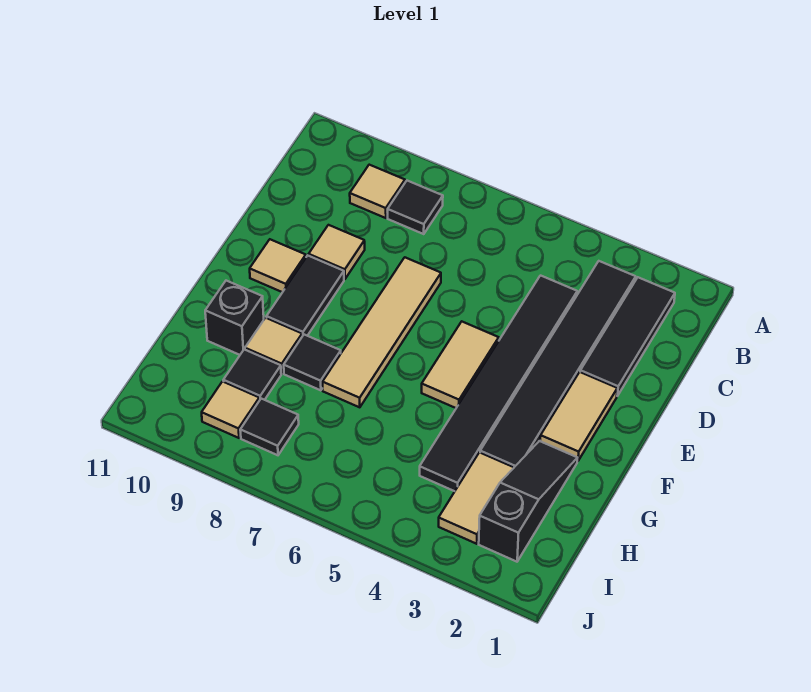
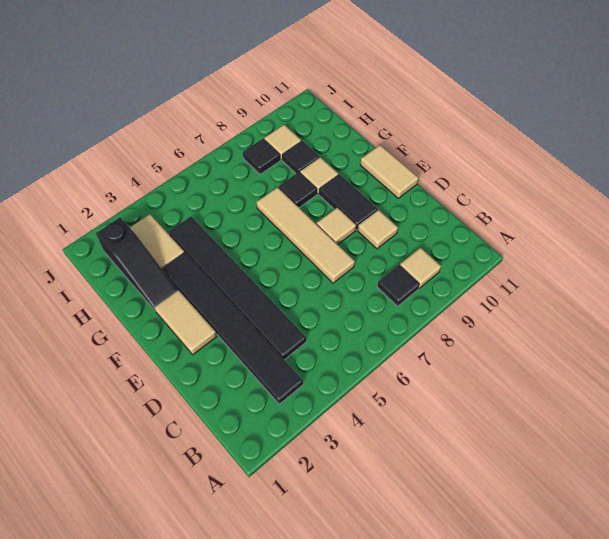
black 1x3 tile [580,277,675,396] -> none
tan 1x2 tile [422,322,499,408] -> tan 1x2 tile moved to [360,145,419,198]
tan 1x1 tile [250,239,306,292] -> tan 1x1 tile moved to [317,207,356,244]
black 1x1 brick [205,281,264,355] -> none

